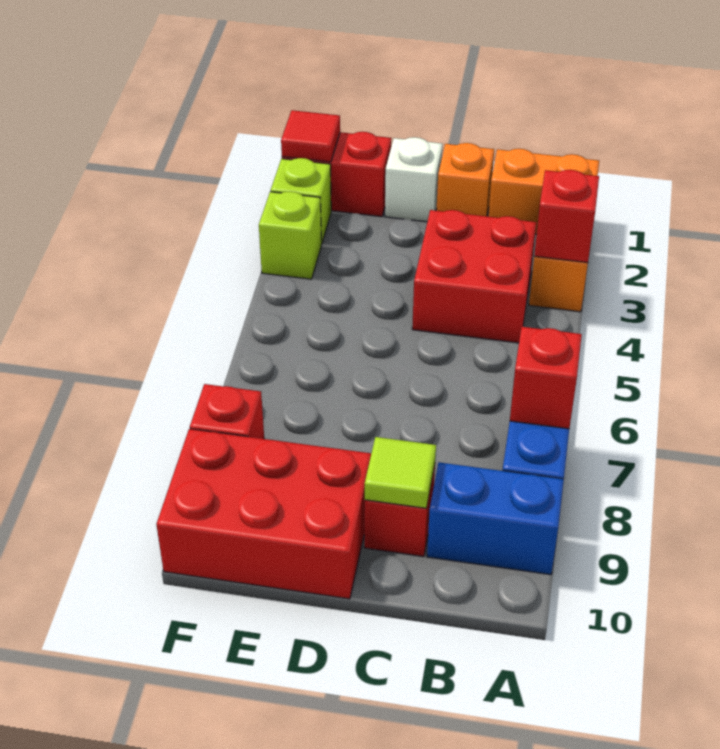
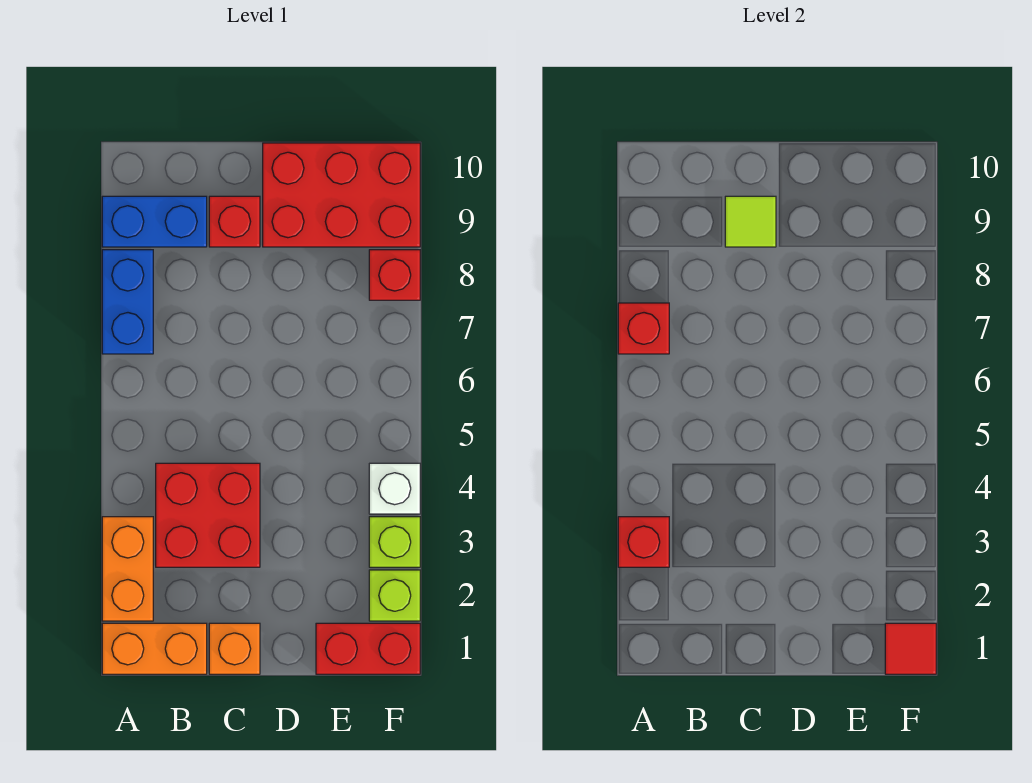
white 1x1 brick [385,137,443,222] -> white 1x1 brick moved to [369,463,420,514]

